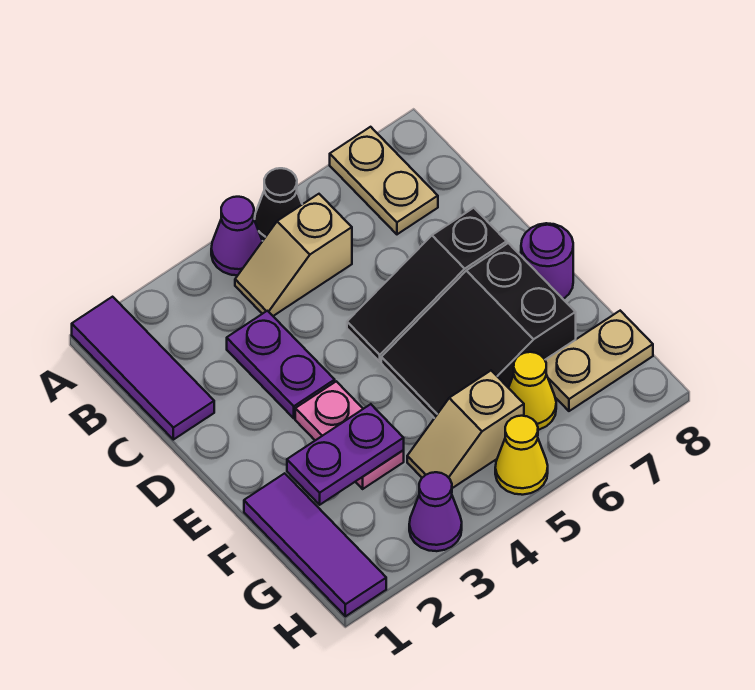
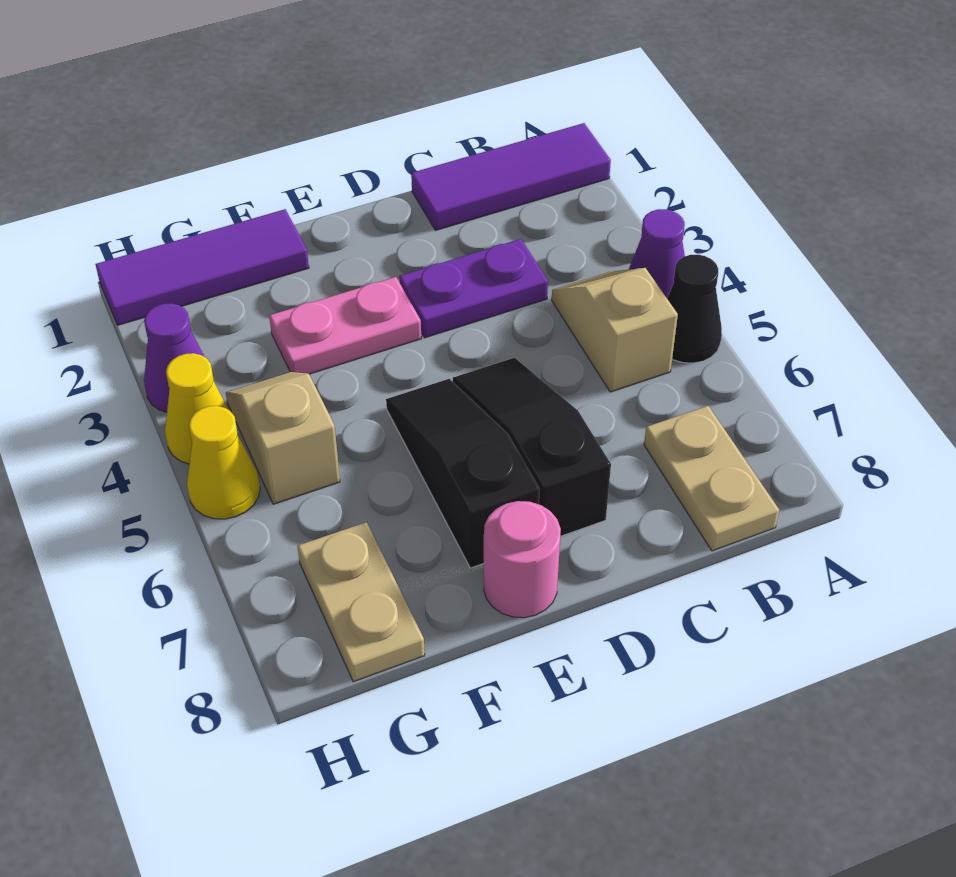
tan 1x2 plate [330,127,438,234] -> tan 1x2 plate turned to [644,406,779,551]
black 2x3 slope [381,243,576,418] -> black 1x3 slope [386,379,540,568]
purple 1x1 round brick [521,223,573,299] -> pink 1x1 round brick [484,501,561,618]
purple 1x2 plate [287,404,404,505] -> none
yellow 1x1 cone [509,352,556,430] -> yellow 1x1 cone moved to [165,353,229,464]

